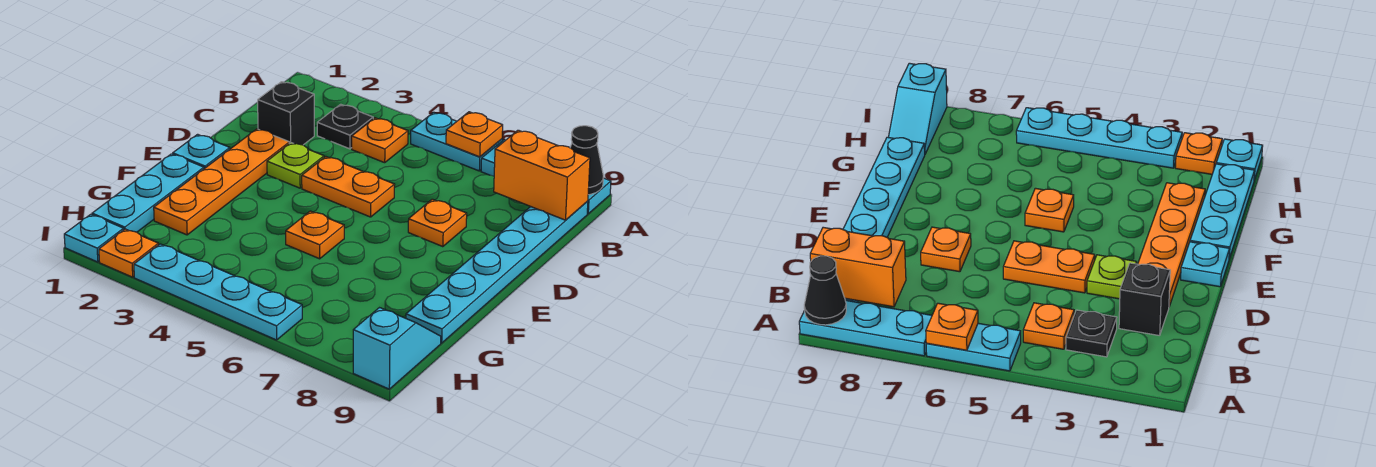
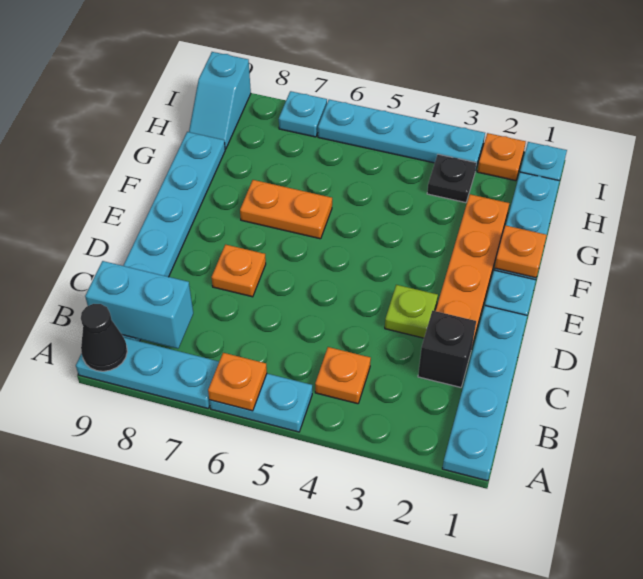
none -> cyan 1x4 plate [442,306,527,481]
black 1x1 plate [317,104,373,149] -> black 1x1 plate moved to [427,154,476,203]
orange 1x2 brick [494,130,590,220] -> cyan 1x2 brick [85,261,193,349]
orange 1x2 plate [302,157,395,217] -> orange 1x2 plate moved to [240,180,332,239]
orange 1x1 plate [286,211,344,259] -> orange 1x1 plate moved to [495,225,547,278]
none -> cyan 1x1 plate [279,91,327,137]

